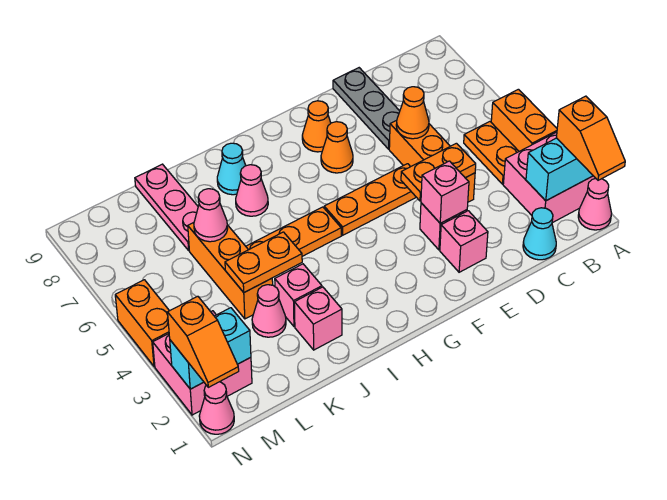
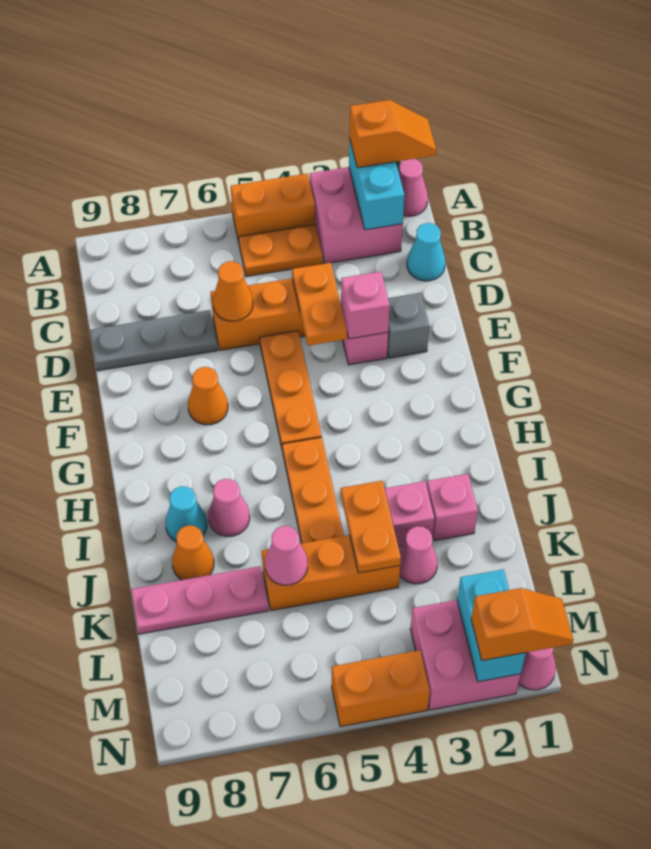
pink 1x1 brick [440,211,488,272] -> grey 1x1 brick [387,293,429,358]
orange 1x1 cone [302,101,331,152] -> orange 1x1 cone moved to [172,526,214,580]

